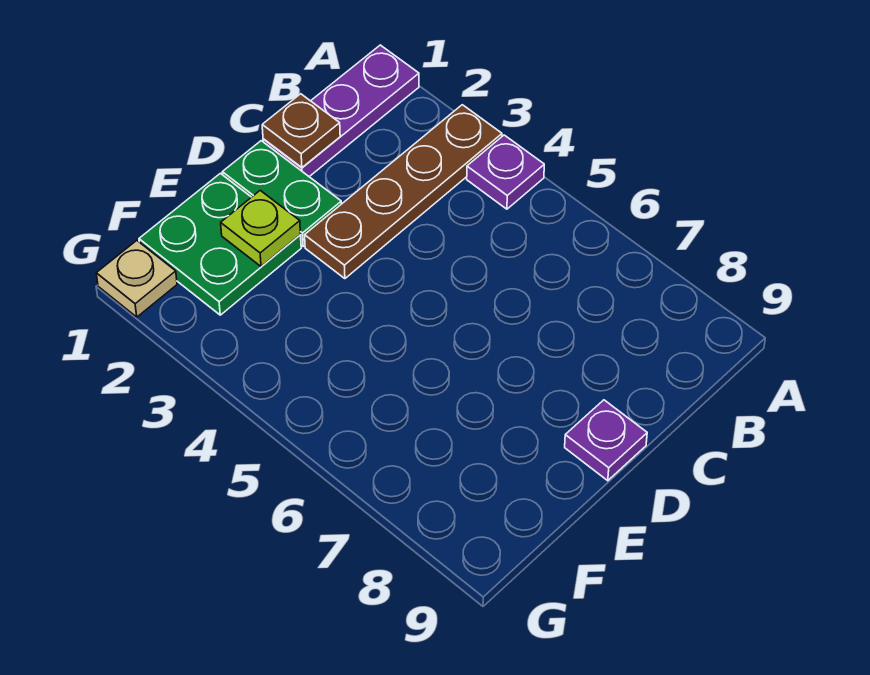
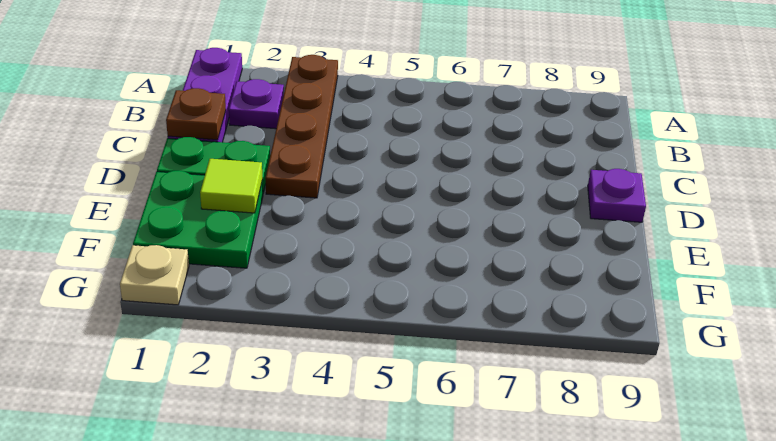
purple 1x1 plate [467,135,544,209] -> purple 1x1 plate moved to [229,79,284,129]
lime 1x1 plate [221,190,300,267] -> lime 1x1 tile [200,159,262,213]

